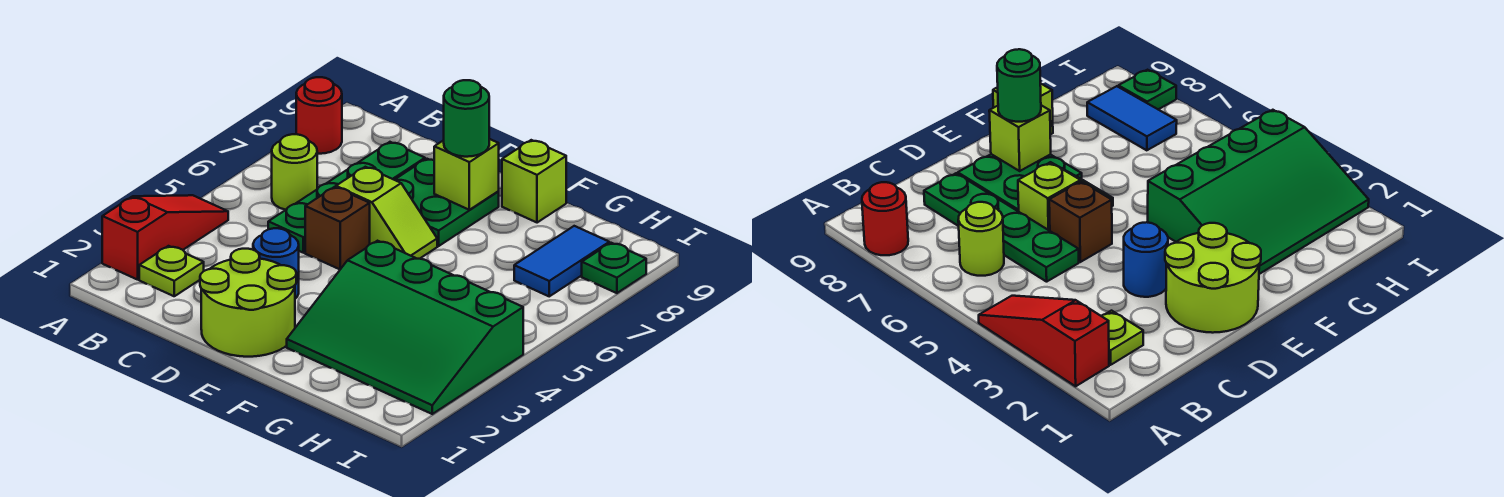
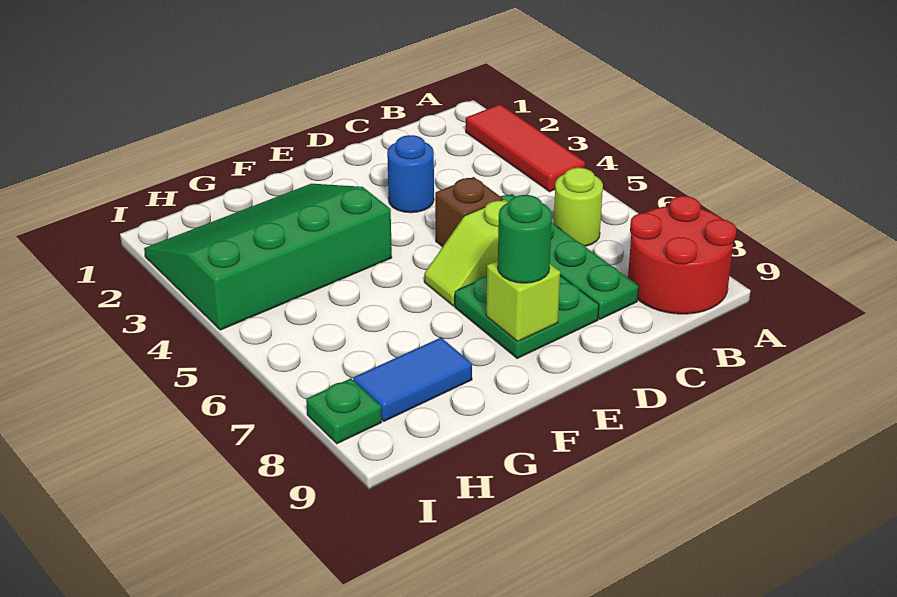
red 1x3 slope [102,195,228,280] -> red 1x3 tile [466,104,585,192]
red 1x1 round brick [296,77,342,154] -> red 2x2 round brick [628,196,736,314]
lime 1x1 plate [139,246,204,296] -> none
lime 2x2 round brick [200,249,296,357] -> none
lime 1x1 brick [502,140,566,223] -> none
blue 1x2 tile [514,226,609,296] -> blue 1x2 tile turned to [353,338,472,421]

